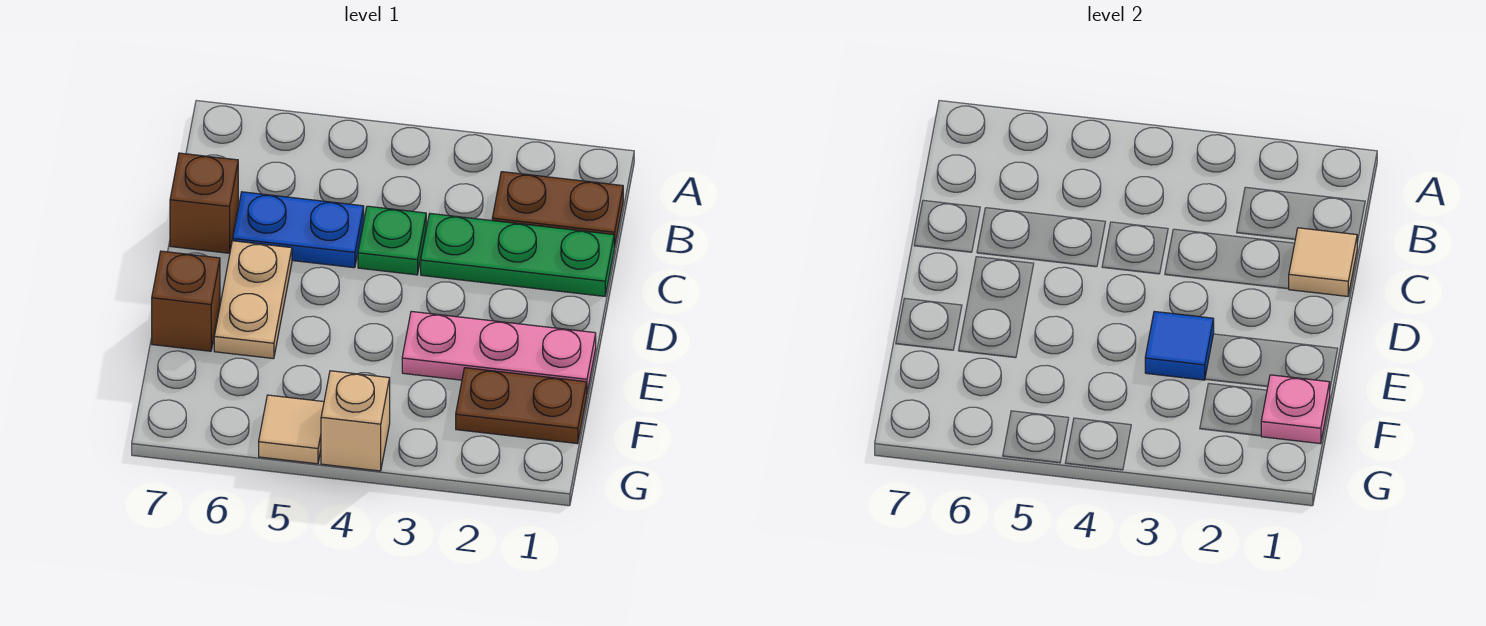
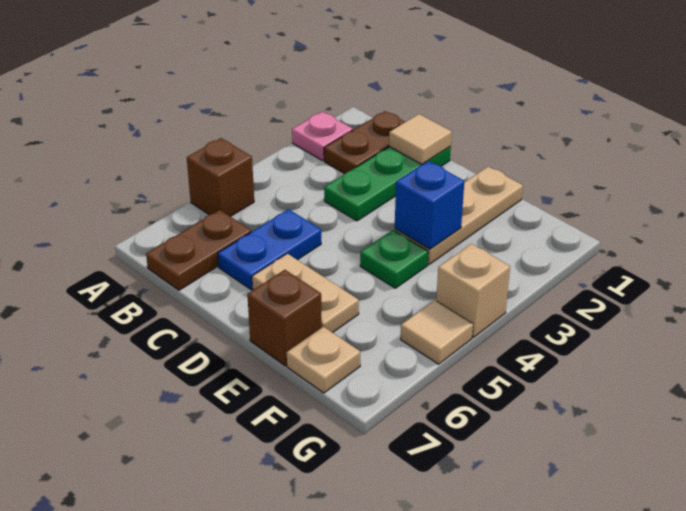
green 1x1 plate [358,206,426,275] -> green 1x1 plate moved to [360,230,428,288]
brown 1x1 brick [170,153,238,253] -> brown 1x1 brick moved to [187,138,254,217]
pink 1x3 plate [402,311,596,392] -> tan 1x3 plate [395,167,523,265]
blue 1x1 tile [1145,311,1214,380] -> blue 1x1 brick [395,161,464,249]
brown 1x2 plate [456,368,587,444] -> brown 1x2 plate moved to [146,210,251,290]
pink 1x1 plate [1261,375,1330,444] -> pink 1x1 plate moved to [292,112,353,161]
none -> tan 1x1 plate [287,327,360,393]

